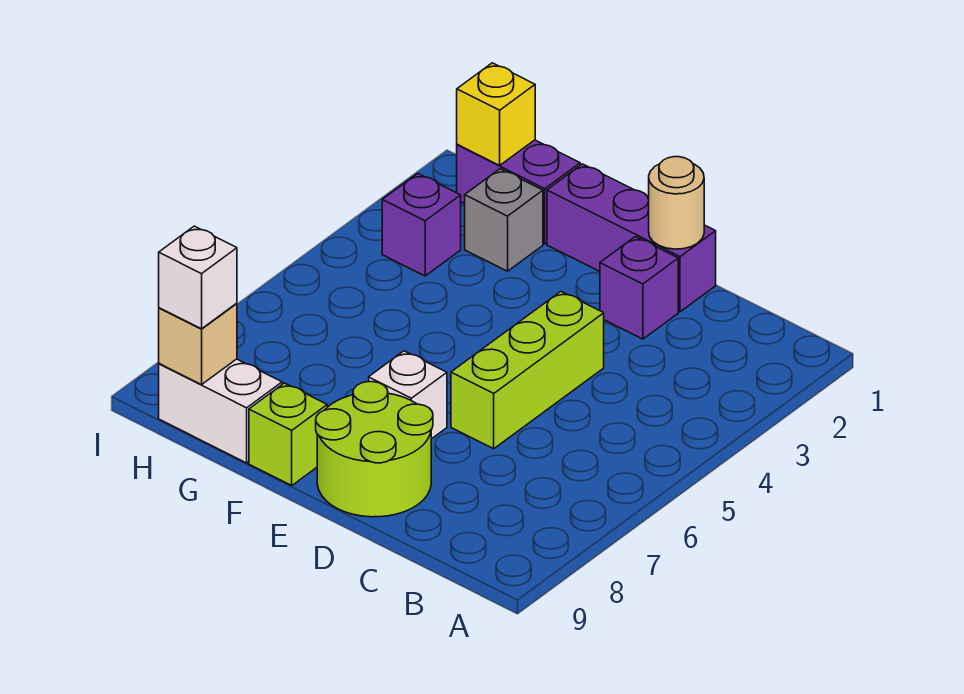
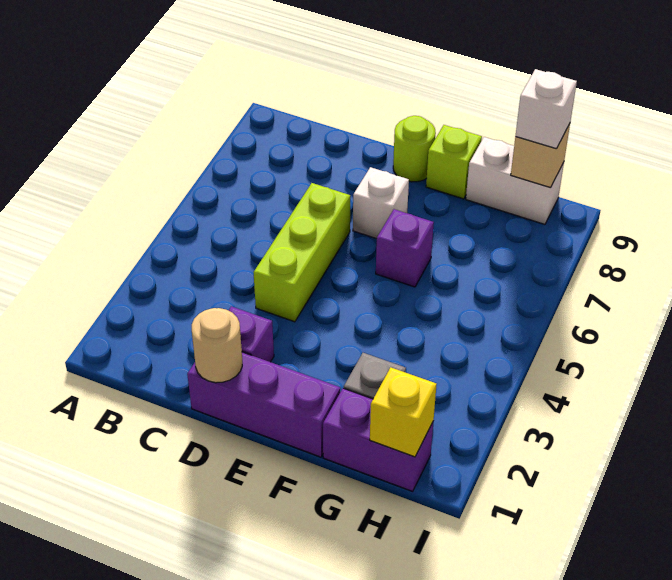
lime 2x2 round brick [316,382,433,517] -> lime 1x1 round brick [393,116,436,182]
purple 1x1 brick [382,174,461,276] -> purple 1x1 brick moved to [376,209,434,287]

